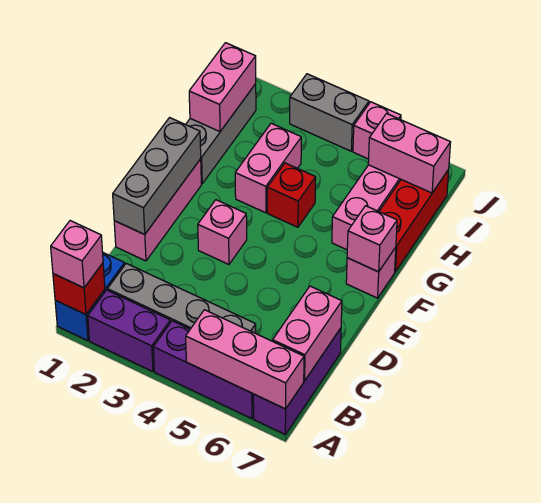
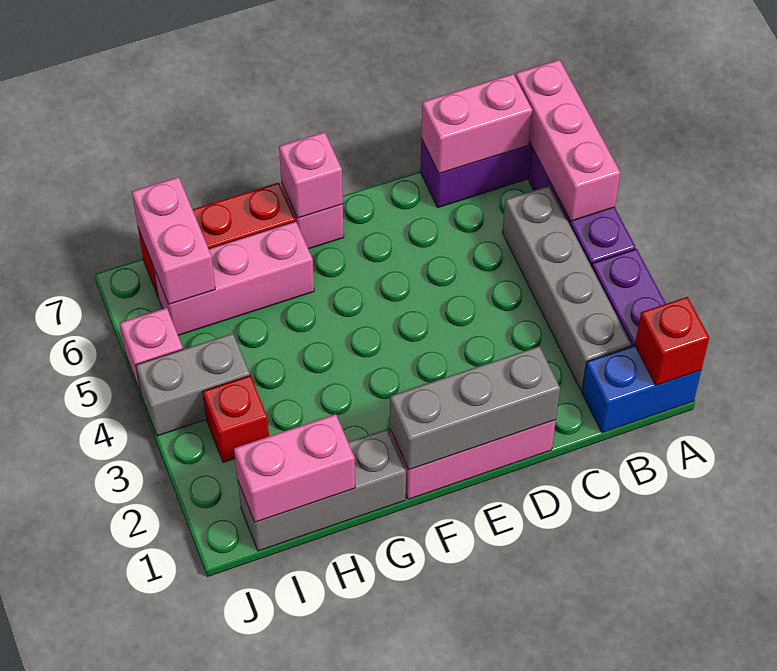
pink 1x1 brick [51,221,103,288] -> none
pink 1x1 brick [198,200,247,264] -> none
pink 1x2 brick [235,123,301,213] -> none
red 1x1 brick [267,163,316,227] -> red 1x1 brick moved to [203,376,269,462]
grey 1x2 brick [290,74,369,151] -> grey 1x2 brick turned to [136,333,250,436]

